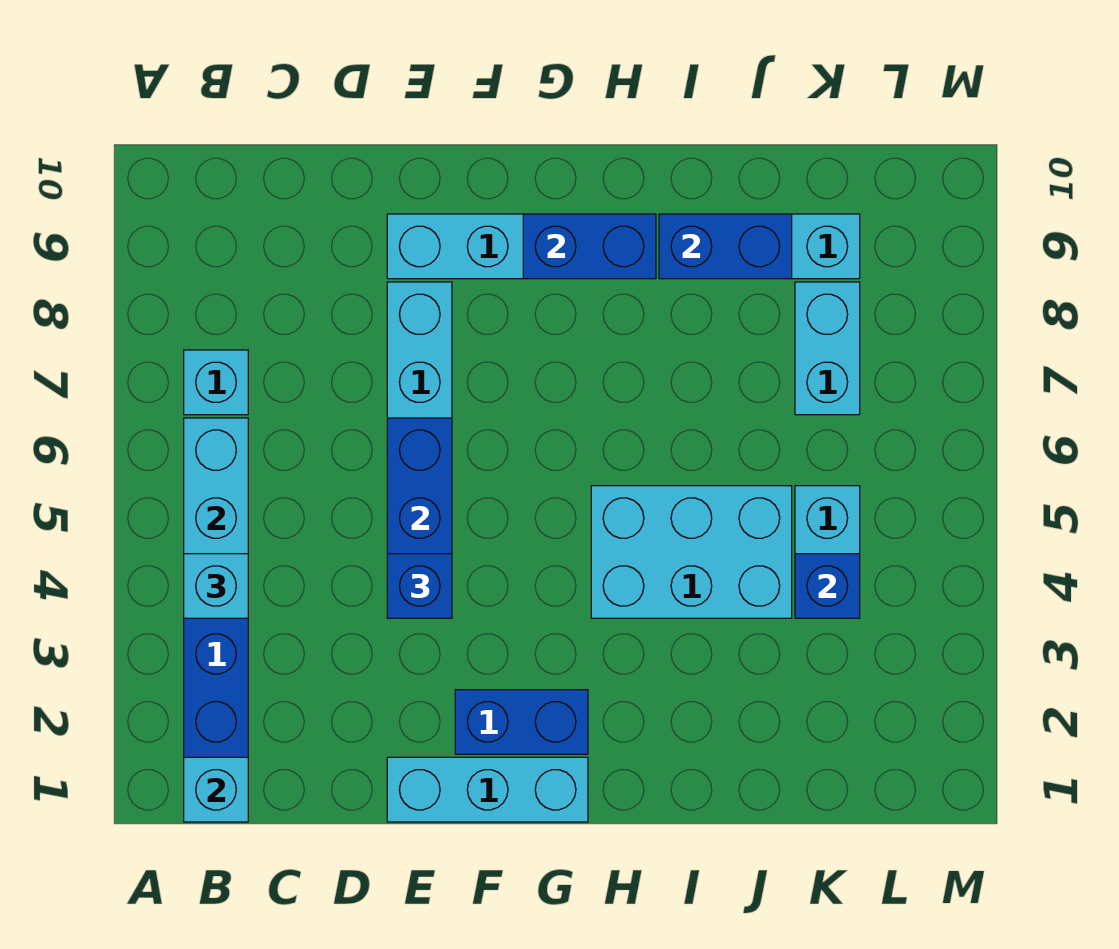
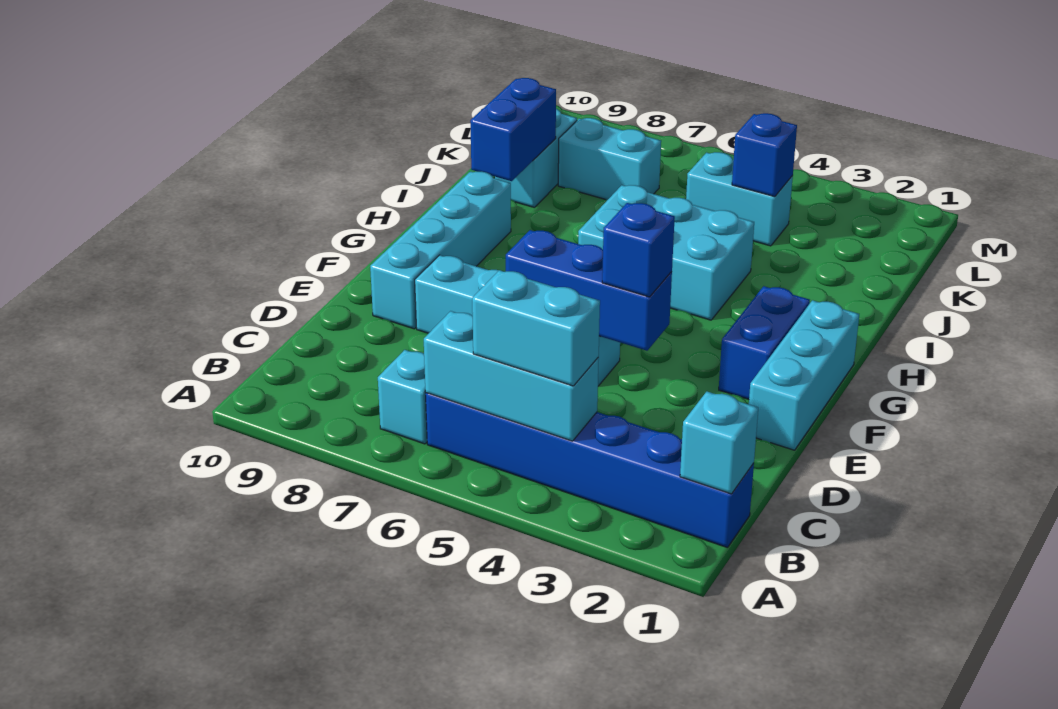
cyan 1x1 brick [184,554,248,618] -> cyan 1x2 brick [472,270,600,386]
blue 1x2 brick [523,214,656,279] -> none
cyan 2x3 brick [591,486,792,618] -> cyan 2x3 brick turned to [578,185,754,320]

